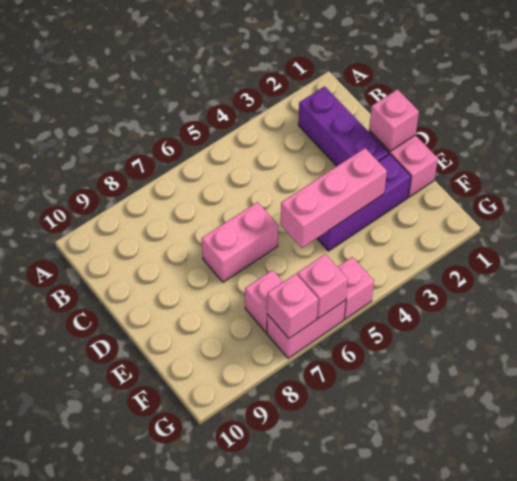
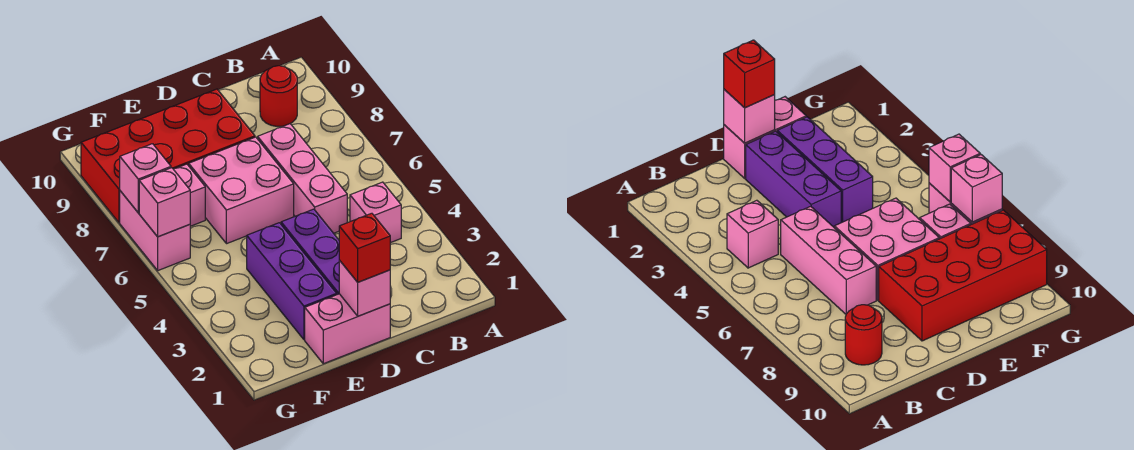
purple 1x3 brick [298,86,389,166] -> purple 1x3 brick turned to [281,209,339,295]
none -> red 1x1 round brick [260,66,297,126]
none -> red 1x1 brick [339,213,390,282]
pink 1x2 brick [202,202,278,282] -> pink 2x2 brick [189,137,294,244]
none -> red 2x4 brick [81,89,255,223]
pink 1x3 brick [281,148,387,248] -> pink 1x3 brick moved to [257,124,347,233]
pink 1x1 brick [338,257,374,319] -> pink 1x1 brick moved to [350,182,401,243]

